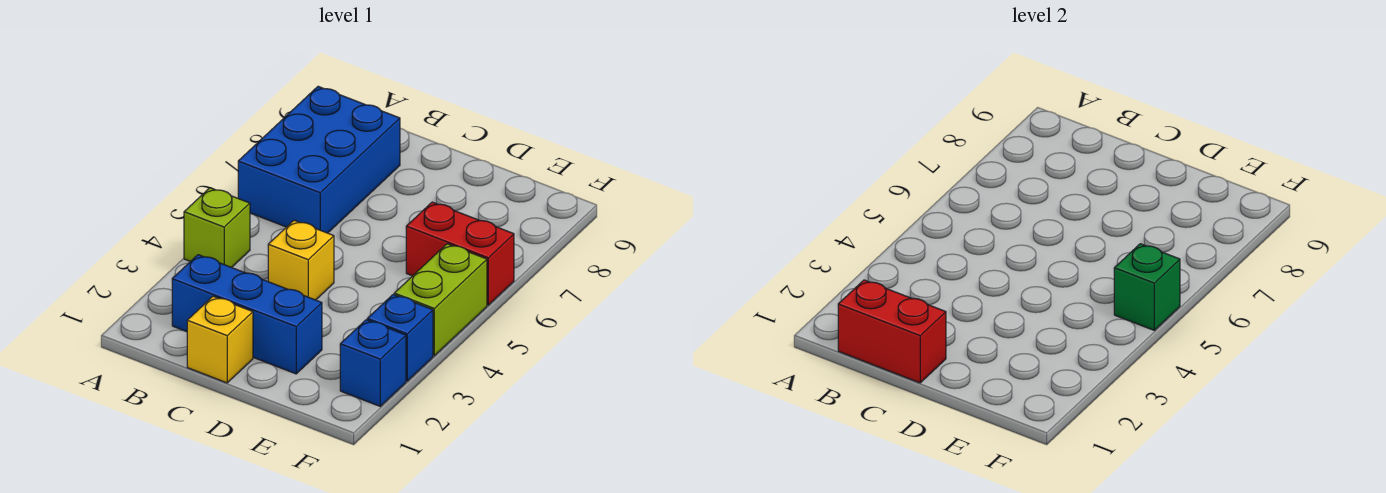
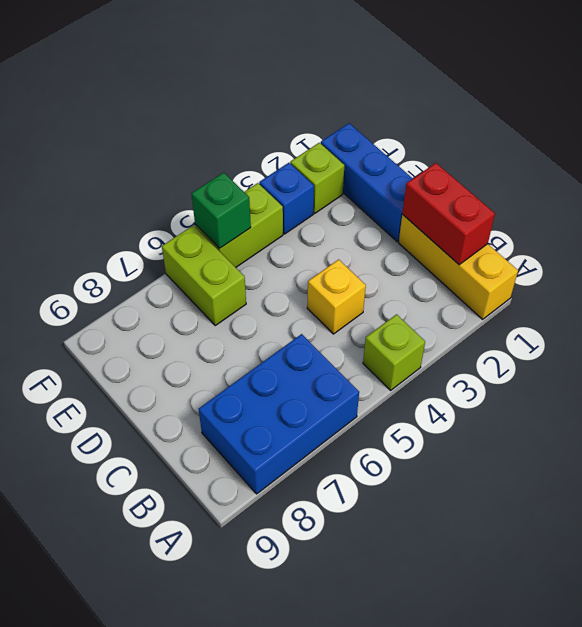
blue 1x3 brick [172,255,322,374] -> blue 1x3 brick moved to [321,123,413,242]
yellow 1x1 brick [187,296,253,383] -> yellow 1x3 brick [399,215,518,319]
red 1x2 brick [406,202,514,305] -> lime 1x2 brick [162,225,246,325]
blue 1x1 brick [340,320,406,406] -> lime 1x1 brick [290,143,344,213]

